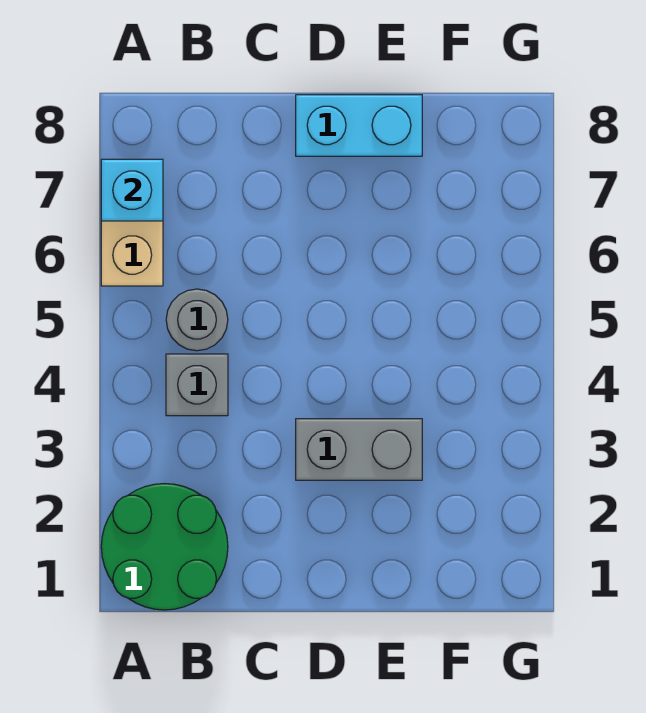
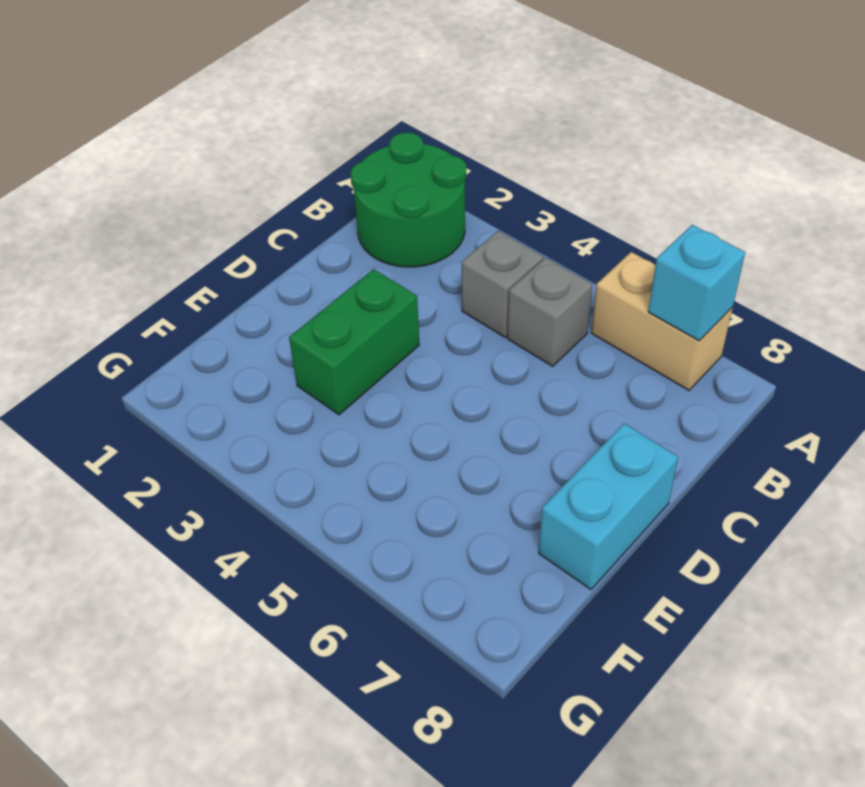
grey 1x1 round brick [166,289,228,351] -> grey 1x1 brick [508,258,592,366]
grey 1x2 brick [296,419,422,480] -> green 1x2 brick [289,269,419,415]

